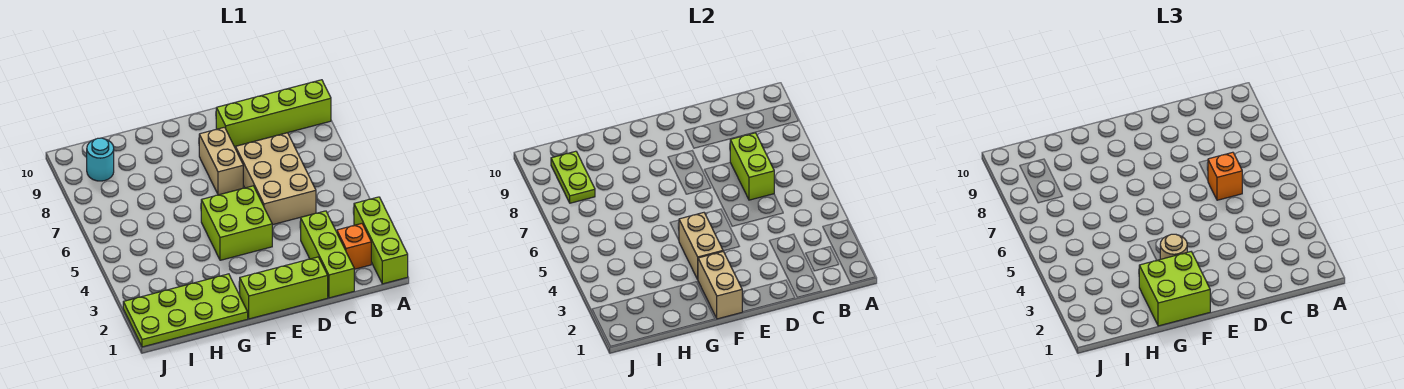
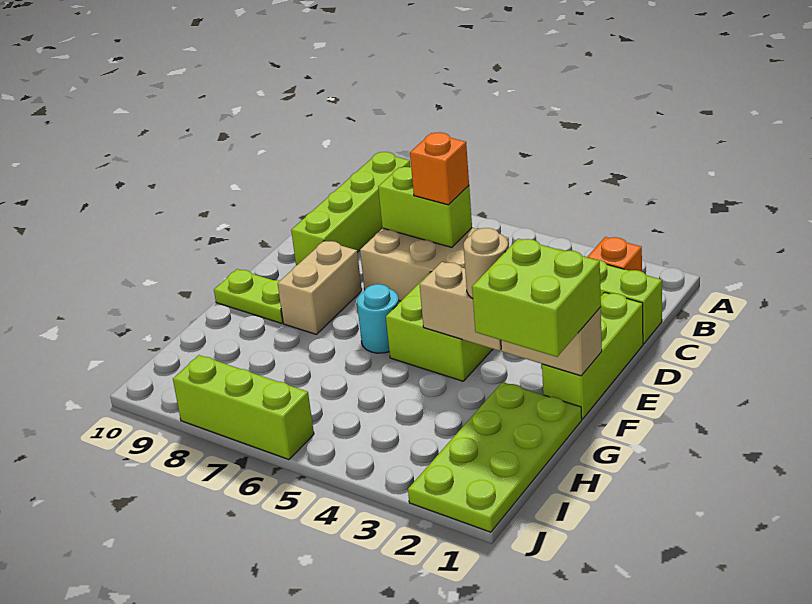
lime 1x3 brick [354,197,408,284] -> lime 1x3 brick moved to [173,355,314,460]
tan 1x2 brick [199,127,243,195] -> tan 1x2 brick turned to [278,241,362,334]
lime 1x2 plate [551,151,595,203] -> lime 1x2 plate moved to [214,269,283,323]
cyan 1x1 round brick [87,138,114,181] -> cyan 1x1 round brick moved to [357,284,399,353]

